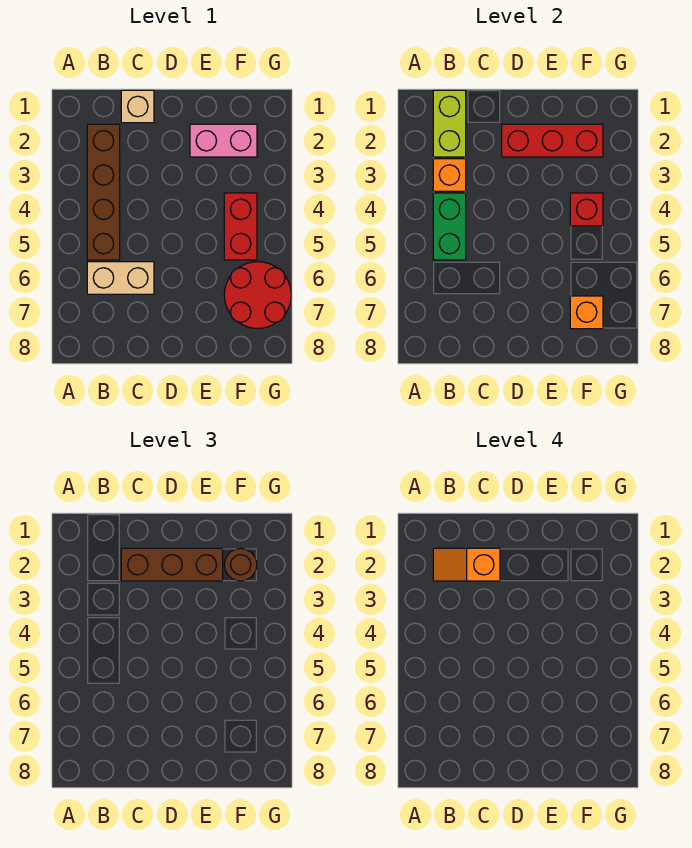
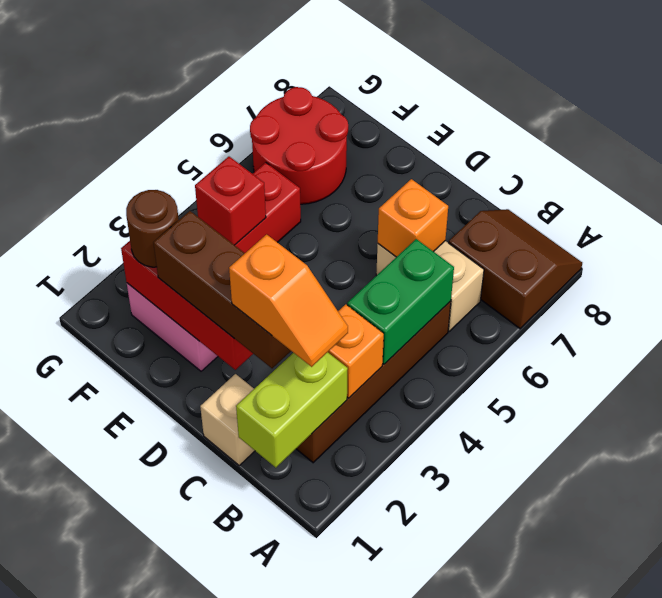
none -> brown 2x2 slope [449,209,582,329]
orange 1x1 brick [570,296,603,329] -> orange 1x1 brick moved to [378,179,448,257]

